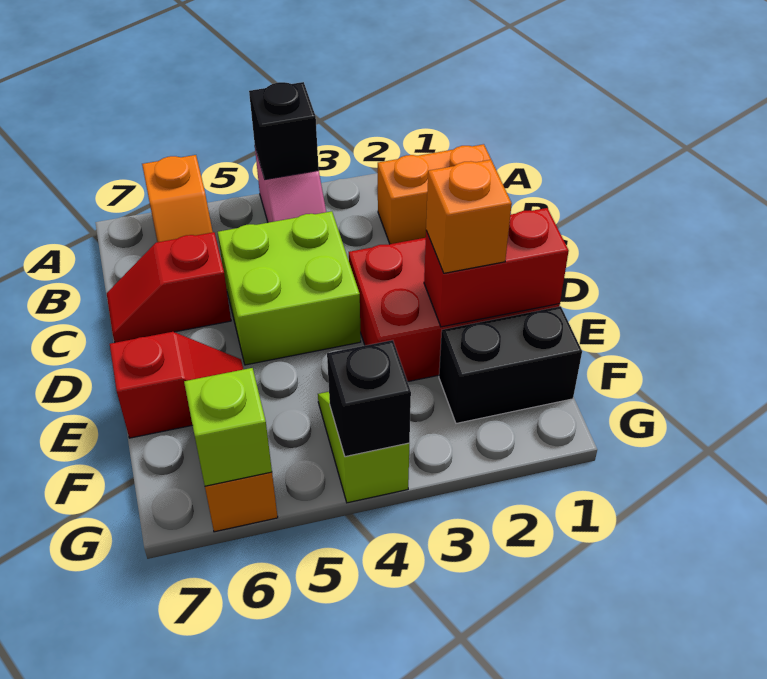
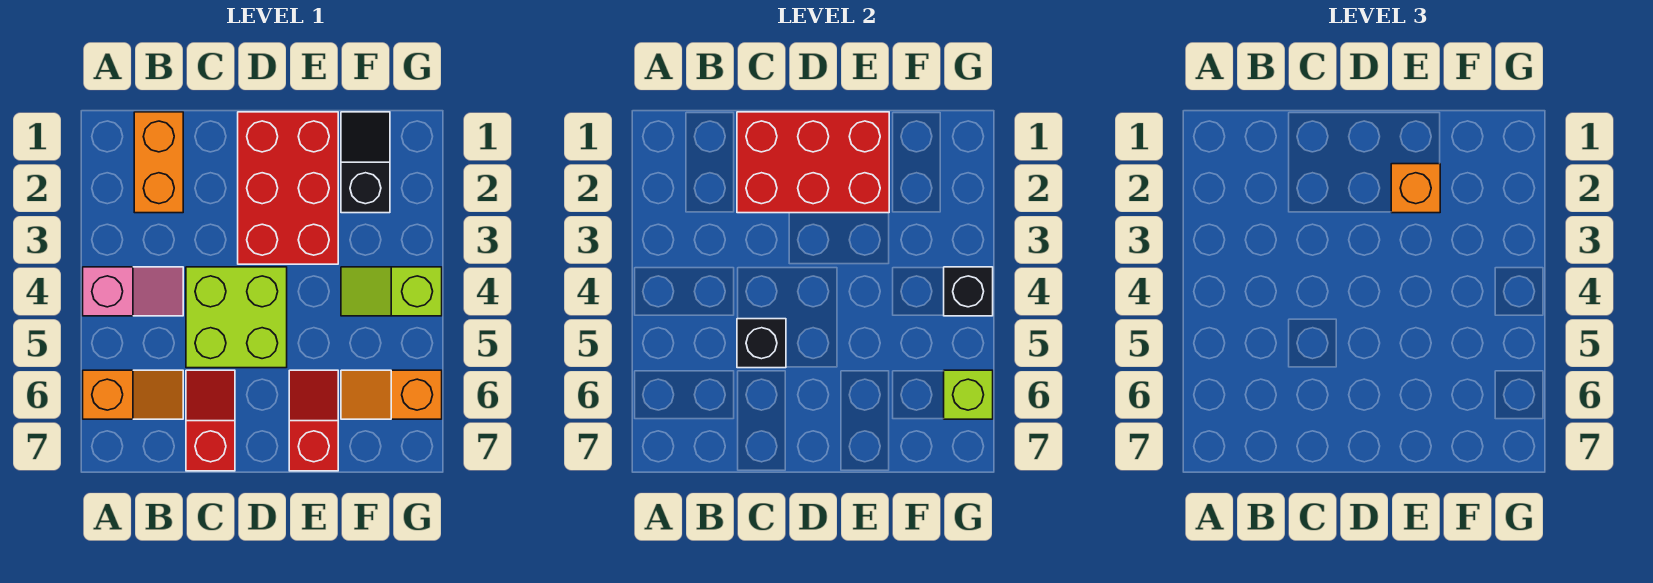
black 1x1 brick [249,82,319,179] -> black 1x1 brick moved to [737,319,786,368]
red 1x2 slope [107,232,231,343] -> red 1x2 slope turned to [186,370,235,471]
red 1x2 brick [424,208,569,327] -> red 2x3 brick [737,112,889,213]
black 1x2 brick [439,306,582,423] -> black 1x2 slope [341,112,390,213]

